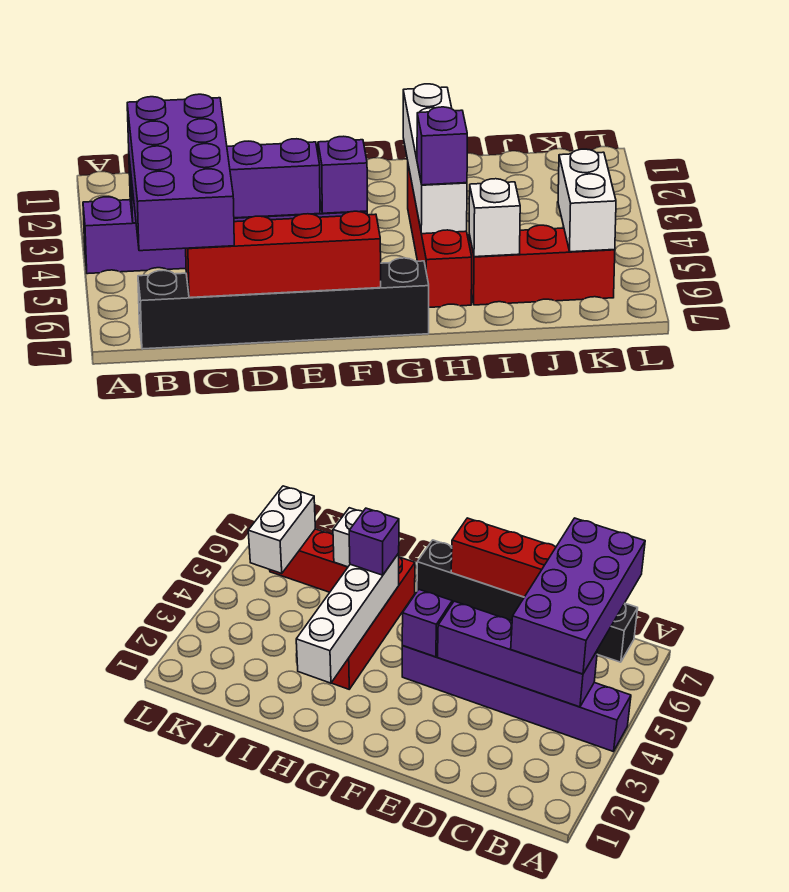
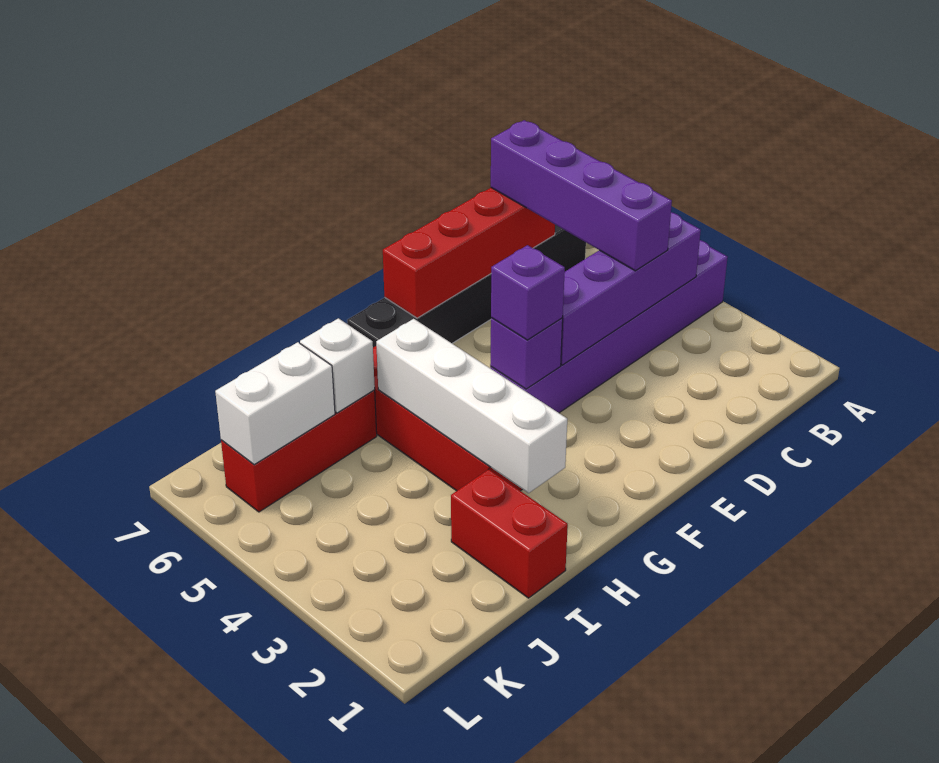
purple 2x4 brick [127,94,234,251] -> purple 1x4 brick [491,120,672,271]
purple 1x1 brick [417,107,467,185] -> purple 1x1 brick moved to [491,245,565,340]
none -> red 1x2 brick [451,469,568,598]
white 1x2 brick [558,149,616,252] -> white 1x2 brick turned to [215,342,335,465]

